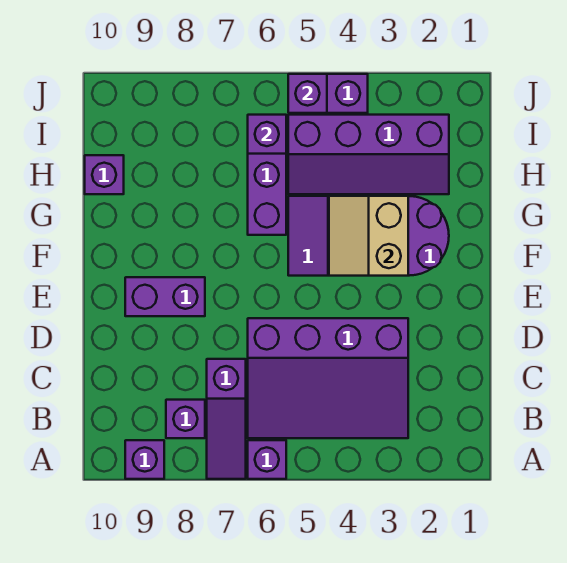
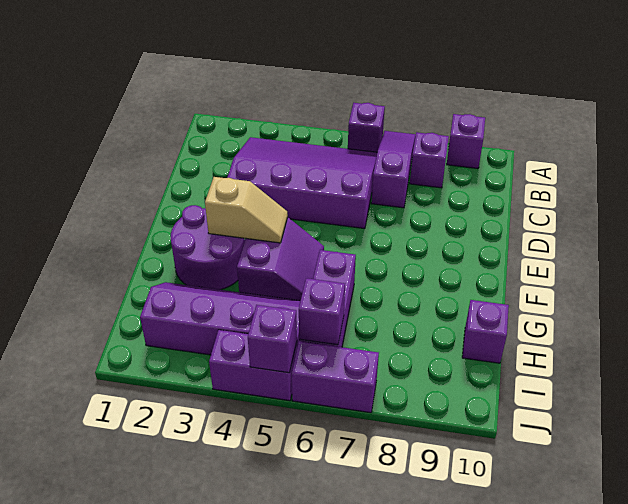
purple 1x2 brick [125,277,205,316] -> purple 1x2 brick moved to [292,341,379,413]
tan 2x2 slope [329,196,408,276] -> tan 1x2 slope [205,177,288,243]

